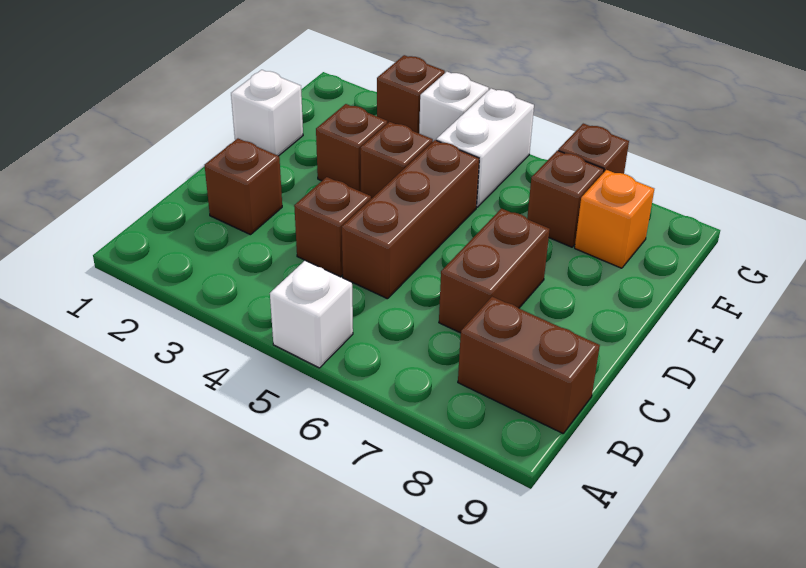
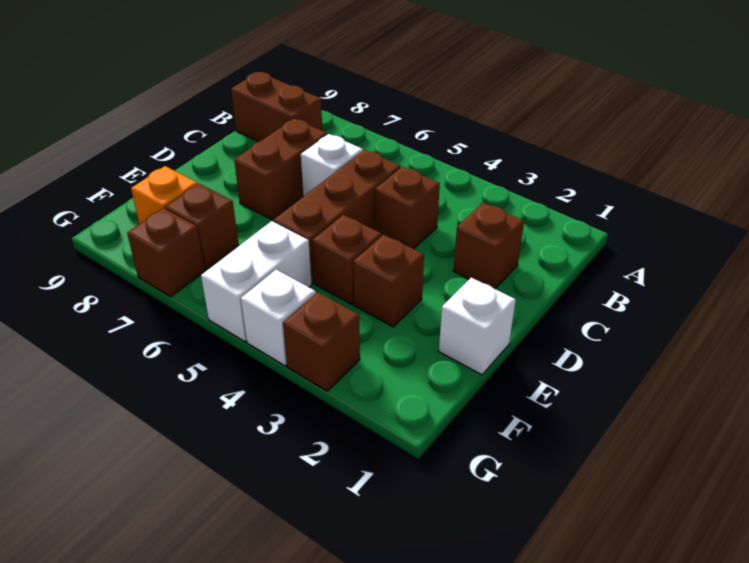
white 1x1 brick [270,261,353,368] -> white 1x1 brick moved to [301,134,363,197]

